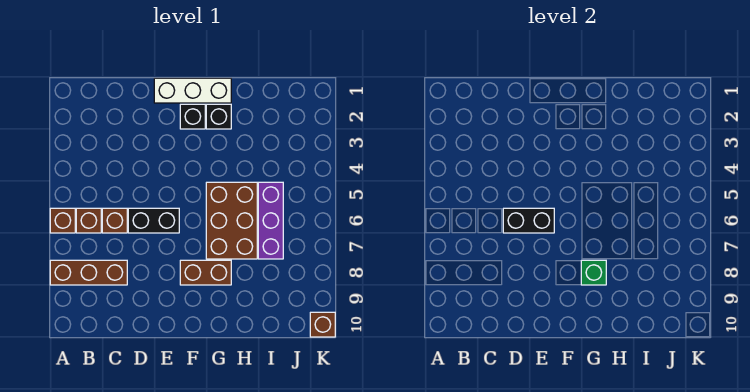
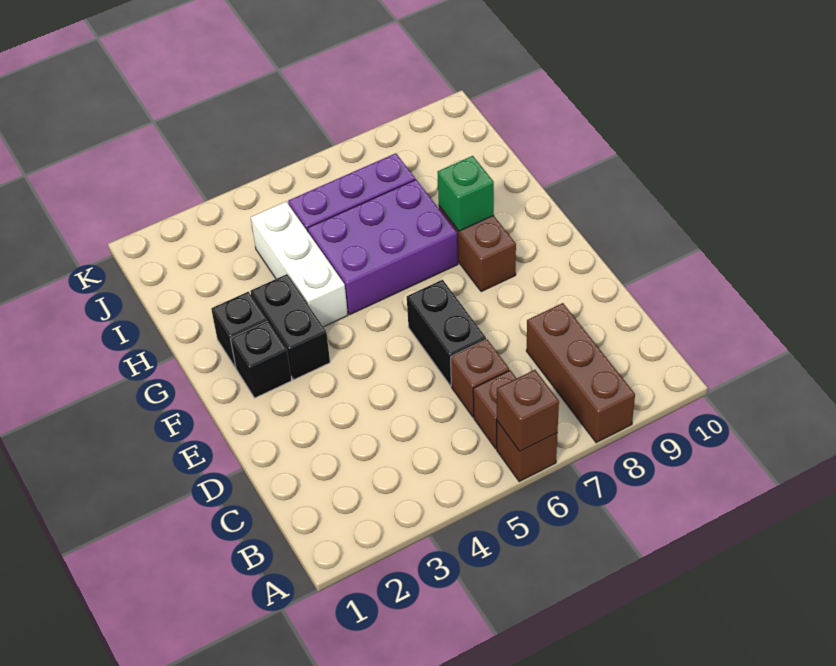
black 1x2 brick [503,208,554,233] -> black 1x2 brick moved to [250,274,330,380]
white 1x3 brick [154,78,231,103] -> white 1x3 brick moved to [251,202,348,327]
brown 2x3 brick [206,182,257,259] -> purple 2x3 brick [307,180,458,314]
brown 1x1 brick [310,312,335,337] -> brown 1x1 brick moved to [497,370,559,451]

